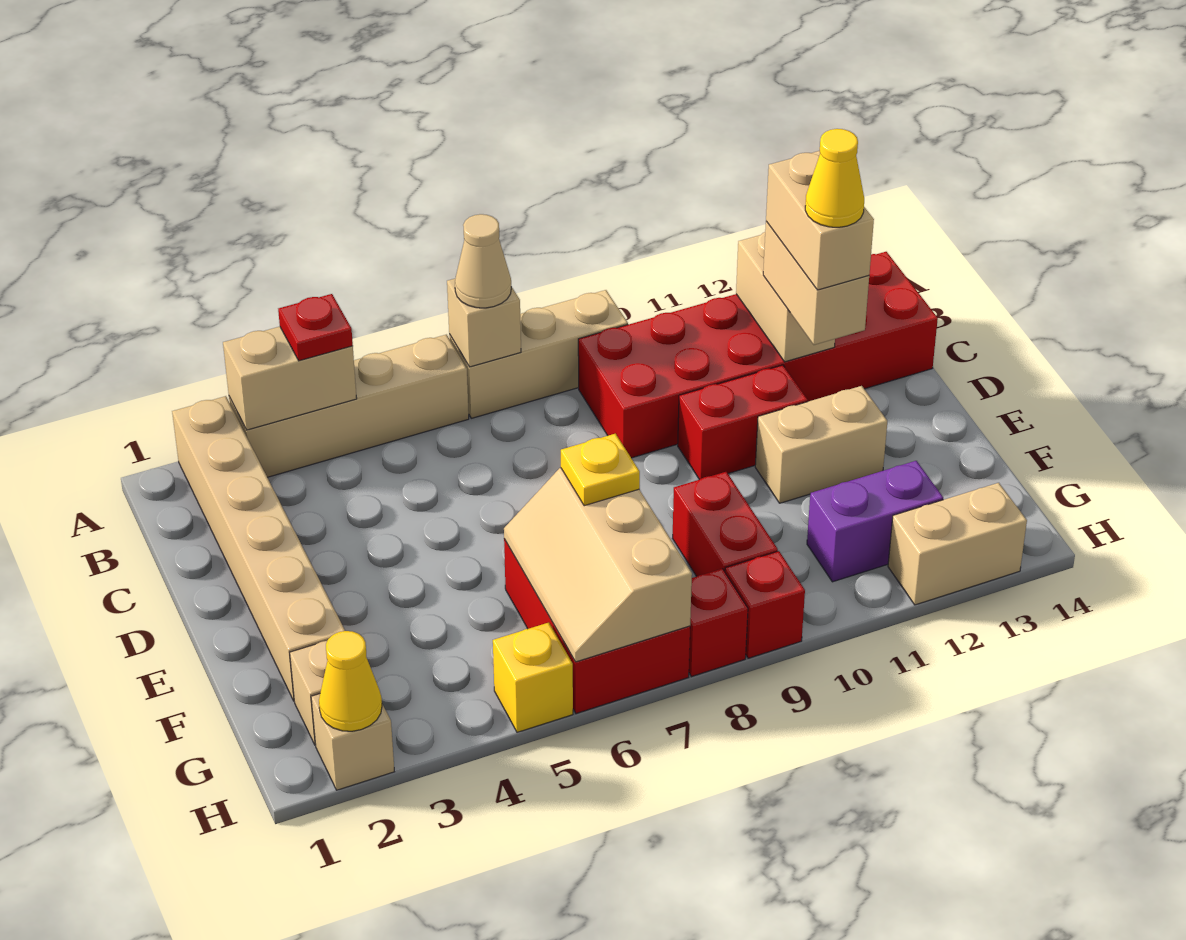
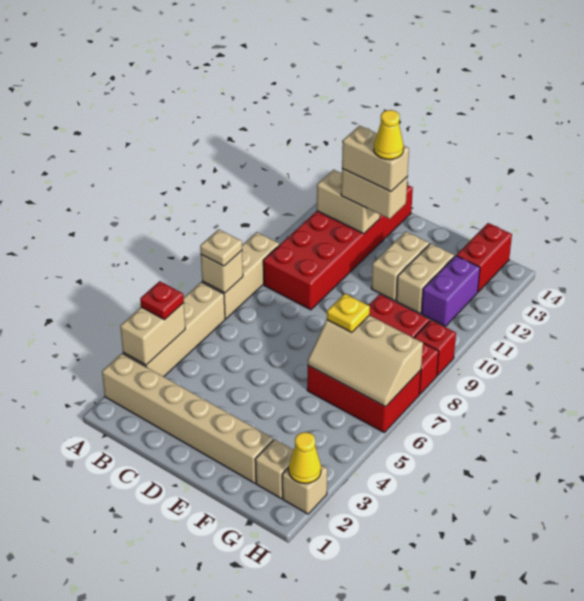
tan 1x1 cone [455,214,511,308] -> tan 1x1 plate [200,229,242,266]
red 1x2 brick [678,365,808,480] -> red 1x2 brick moved to [456,223,512,292]
yellow 1x1 brick [493,623,573,732] -> none
tan 1x2 brick [888,483,1027,605] -> tan 1x2 brick moved to [396,243,454,313]

